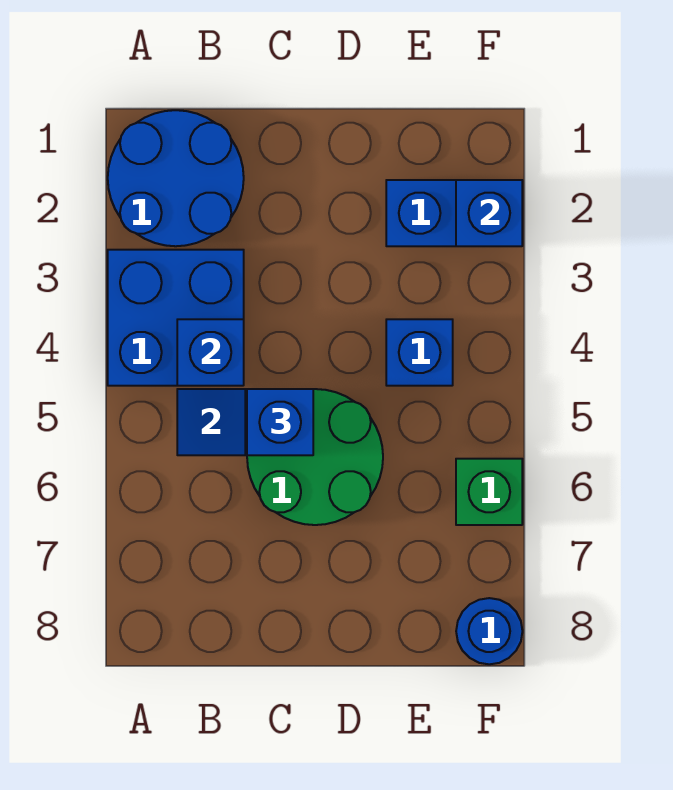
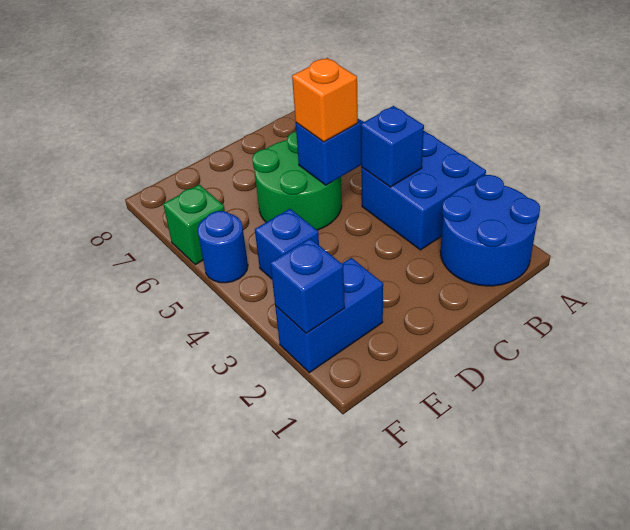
blue 1x1 brick [247,389,313,455] -> orange 1x1 brick [292,58,358,142]
blue 1x1 round brick [456,598,522,664] -> blue 1x1 round brick moved to [198,211,248,283]

